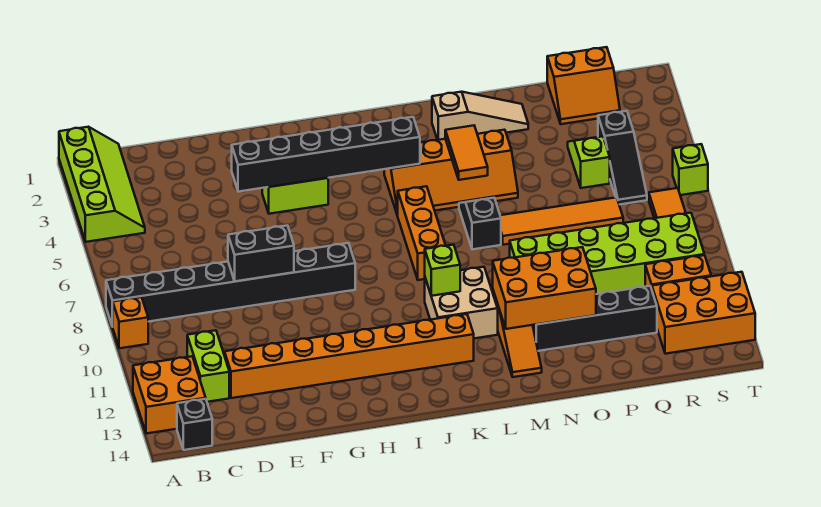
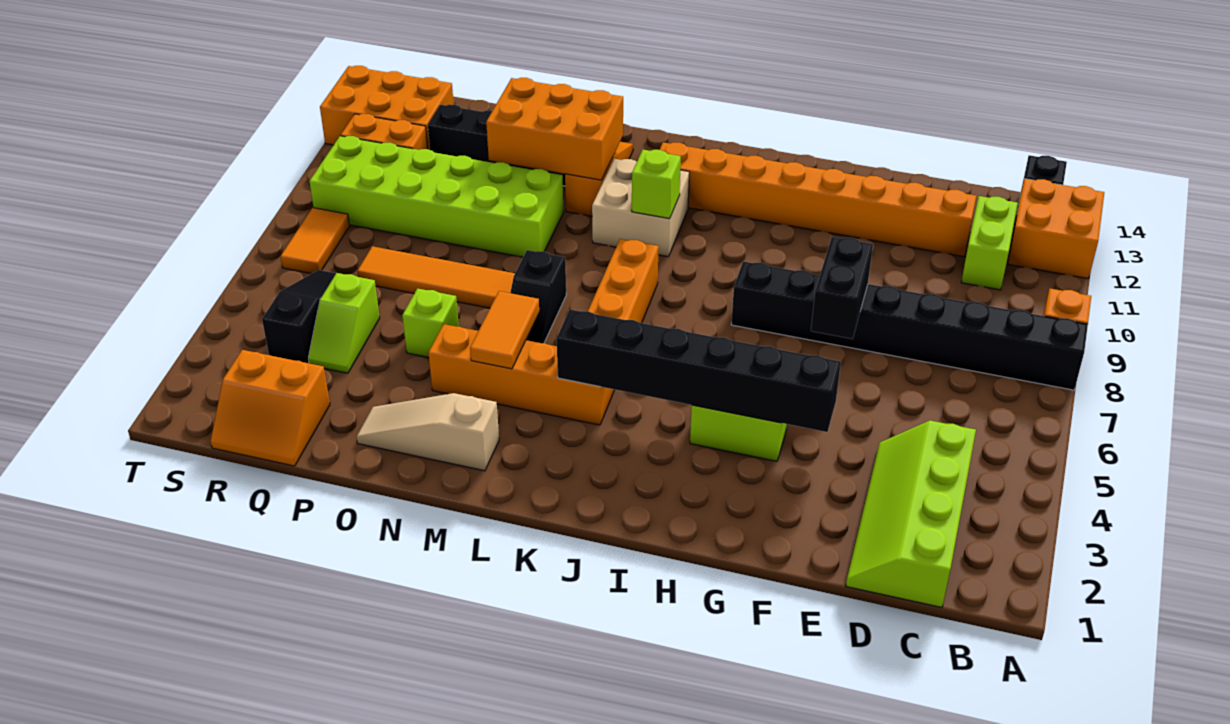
lime 2x4 slope [59,127,145,242] -> lime 2x4 slope moved to [846,420,976,607]
black 1x2 brick [228,226,294,281] -> black 1x2 brick turned to [811,237,873,339]
orange 2x2 slope [547,47,620,124] -> orange 2x2 slope turned to [211,350,330,466]
lime 1x1 brick [673,144,708,195] -> lime 1x1 brick moved to [402,288,459,358]

